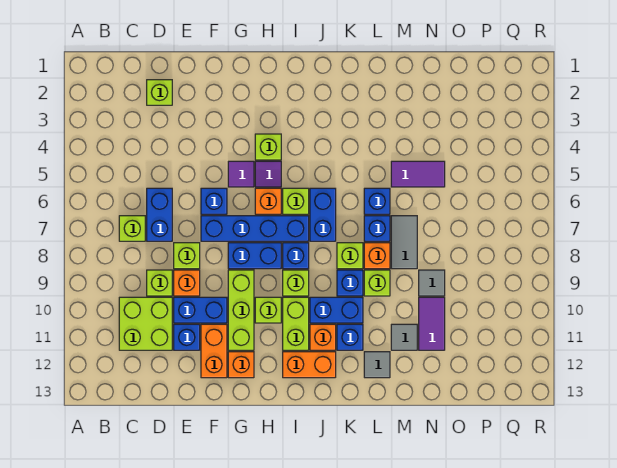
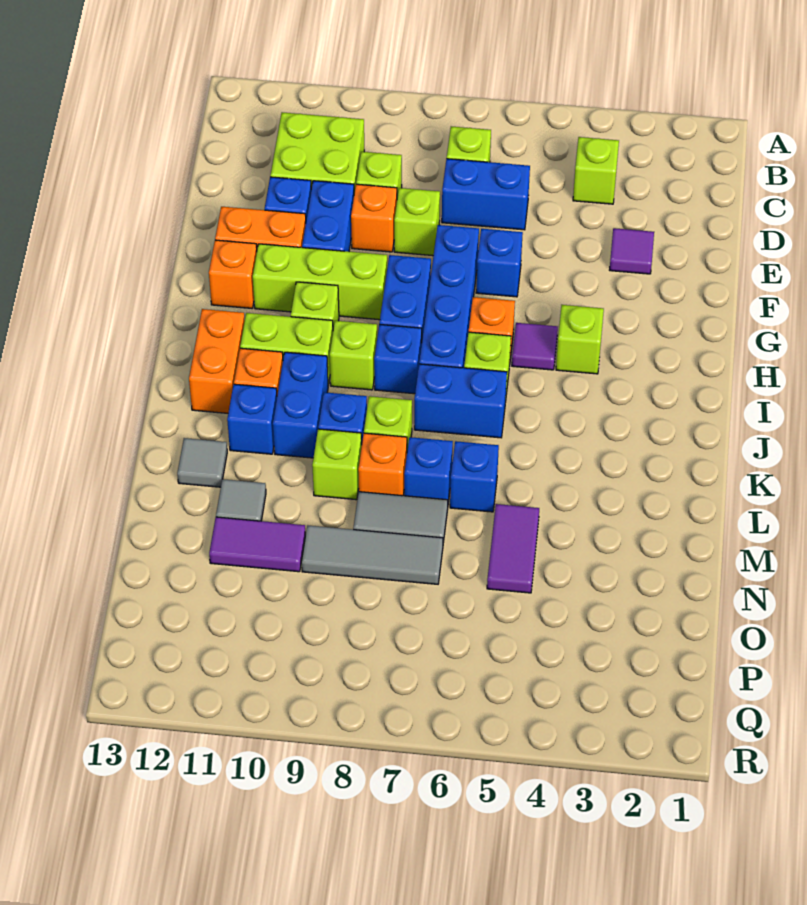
lime 1x1 brick [147,80,172,105] -> lime 1x1 brick moved to [573,137,619,204]
purple 1x1 tile [228,161,254,187] -> purple 1x1 tile moved to [610,228,654,274]
grey 1x1 tile [419,270,445,296] -> grey 1x3 tile [302,525,443,584]

